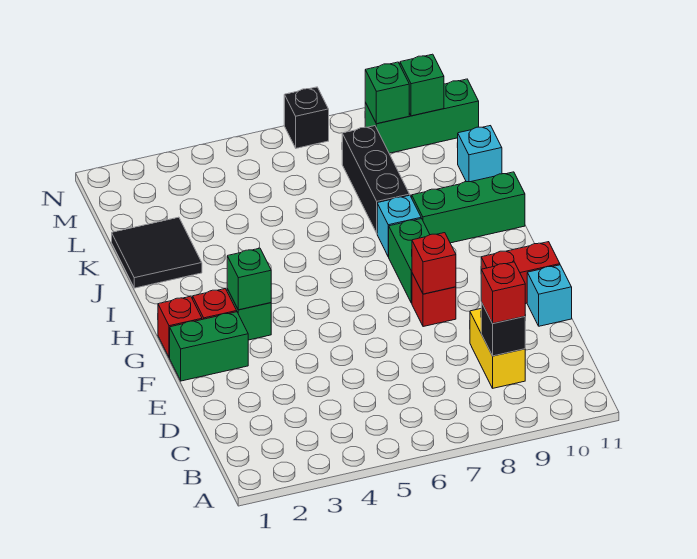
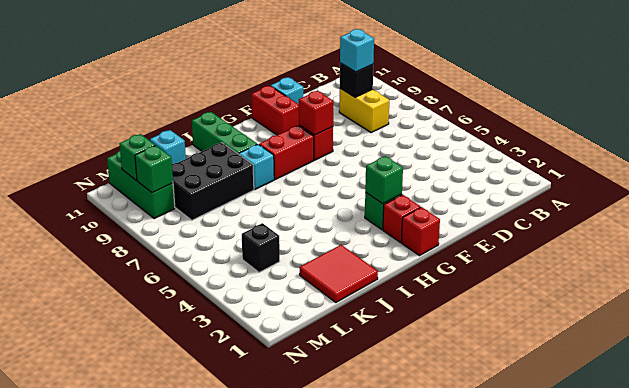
yellow 1x2 brick [470,309,525,388] -> yellow 1x2 brick turned to [339,89,389,132]
red 1x1 brick [481,262,525,323] -> cyan 1x1 brick [340,29,374,72]
green 1x2 brick [170,312,248,381] -> none
green 1x2 brick [389,219,430,303] -> red 1x2 brick [259,126,314,179]
black 2x2 tile [112,217,202,288] -> red 2x2 tile [300,245,378,302]
black 1x3 brick [342,126,410,233] -> black 2x3 brick [172,143,254,220]
black 1x1 brick [284,87,329,148] -> black 1x1 brick moved to [242,223,280,272]

